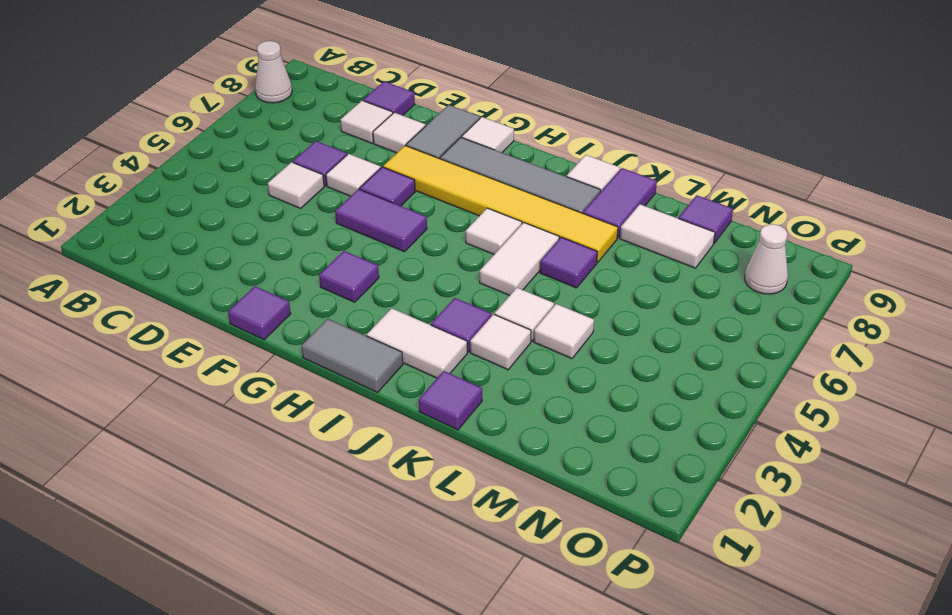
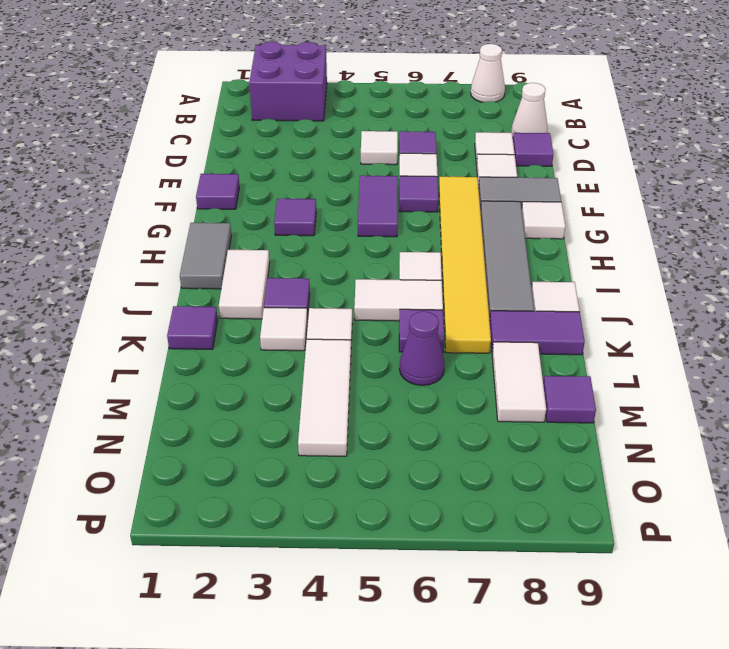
none -> purple 2x2 brick [249,42,327,121]
white 1x1 tile [534,304,594,359] -> white 1x3 tile [298,339,351,456]
none -> purple 1x1 cone [400,311,445,385]
white 1x1 cone [745,224,788,294] -> white 1x1 cone moved to [511,83,548,137]

